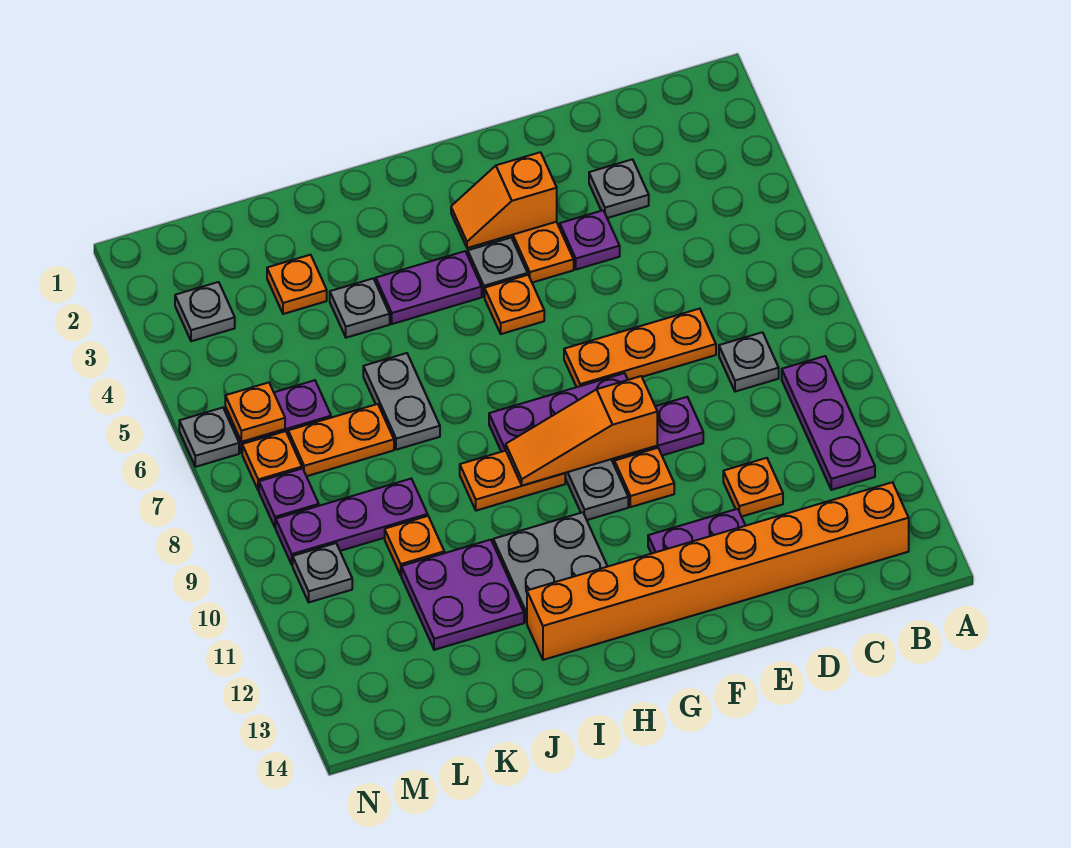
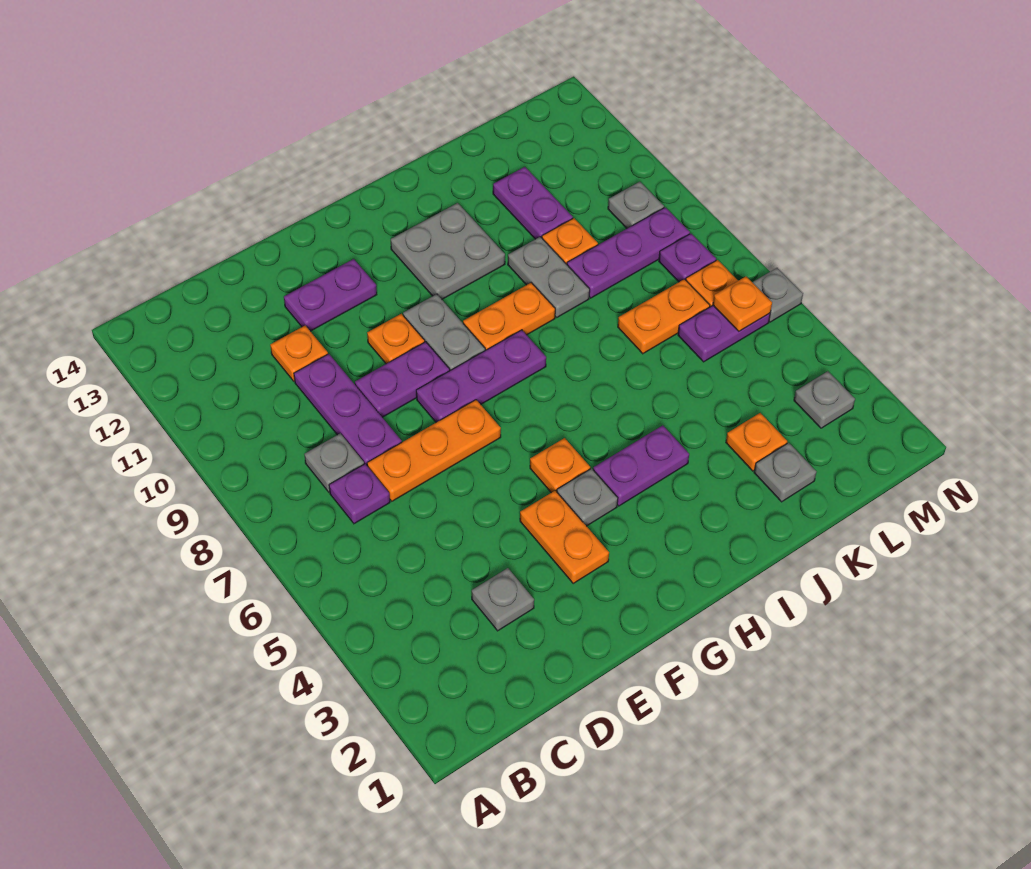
purple 1x3 plate [782,356,875,490] -> purple 1x3 plate moved to [294,354,402,465]
orange 1x8 brick [527,482,909,660] -> none
purple 1x1 plate [560,210,620,270] -> purple 1x1 plate moved to [329,464,390,524]
orange 1x2 slope [451,152,557,248] -> none
orange 1x3 slope [506,376,657,486] -> none
grey 1x1 plate [330,279,390,338] -> grey 1x1 plate moved to [754,443,817,502]
grey 1x2 plate [363,353,440,450] -> grey 1x2 plate moved to [508,237,590,317]
purple 2x2 plate [401,540,524,650] -> purple 1x2 plate [493,167,573,239]

